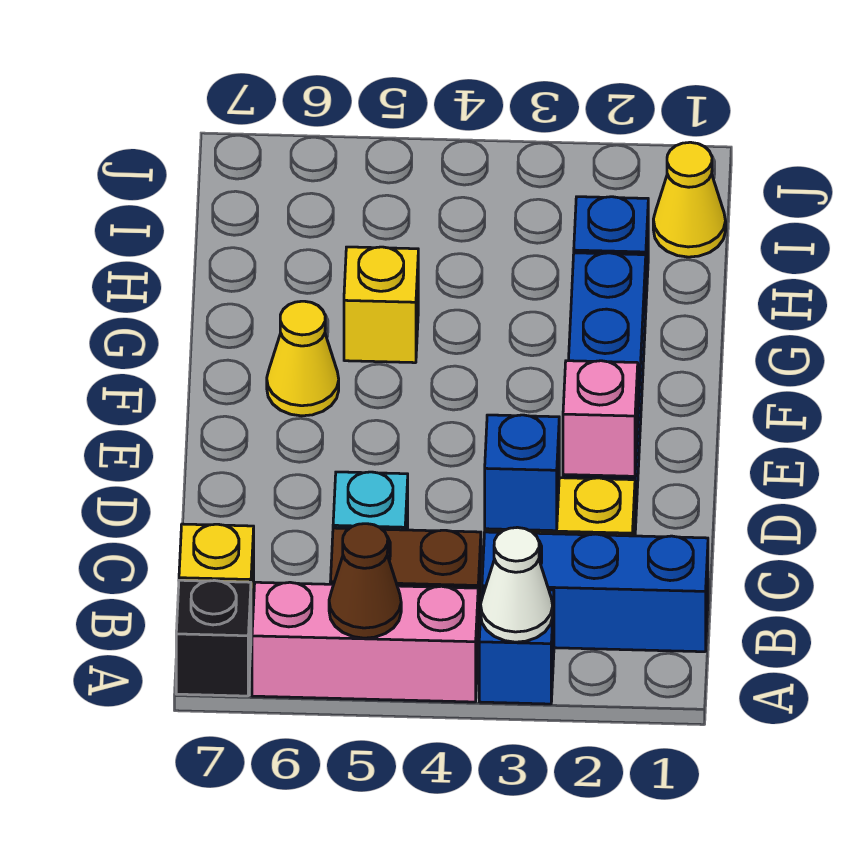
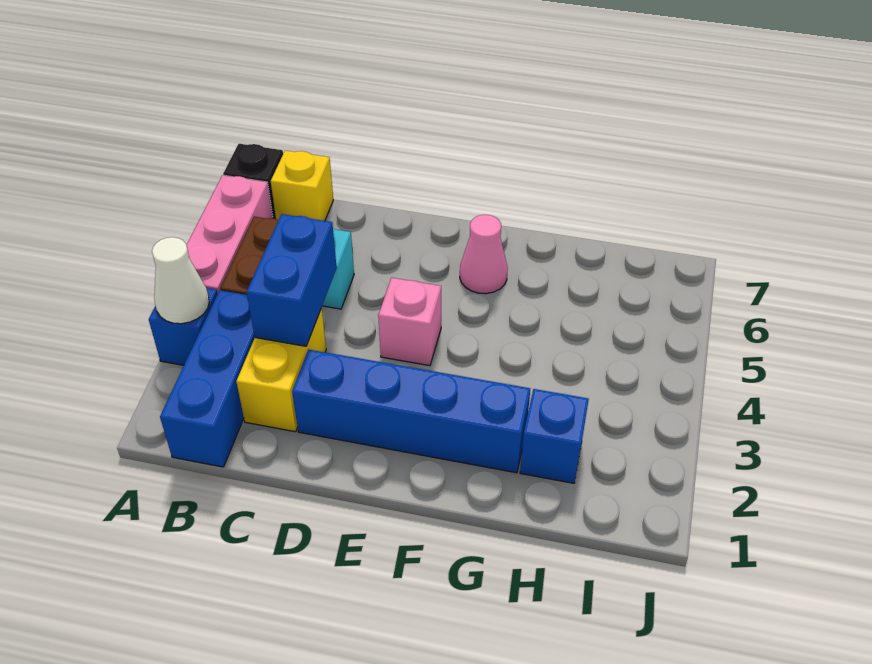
brown 1x1 cone [329,524,401,638] -> none
blue 1x1 brick [485,415,559,531] -> blue 1x2 brick [246,214,337,346]
pink 1x1 brick [563,361,638,476] -> pink 1x1 brick moved to [378,278,441,366]
yellow 1x1 cone [267,301,339,416] -> pink 1x1 cone [460,215,508,294]
yellow 1x1 brick [344,247,418,363] -> none
yellow 1x1 cone [653,142,726,257] -> none

